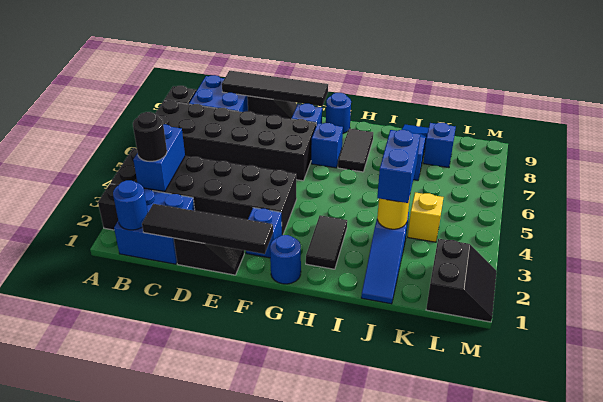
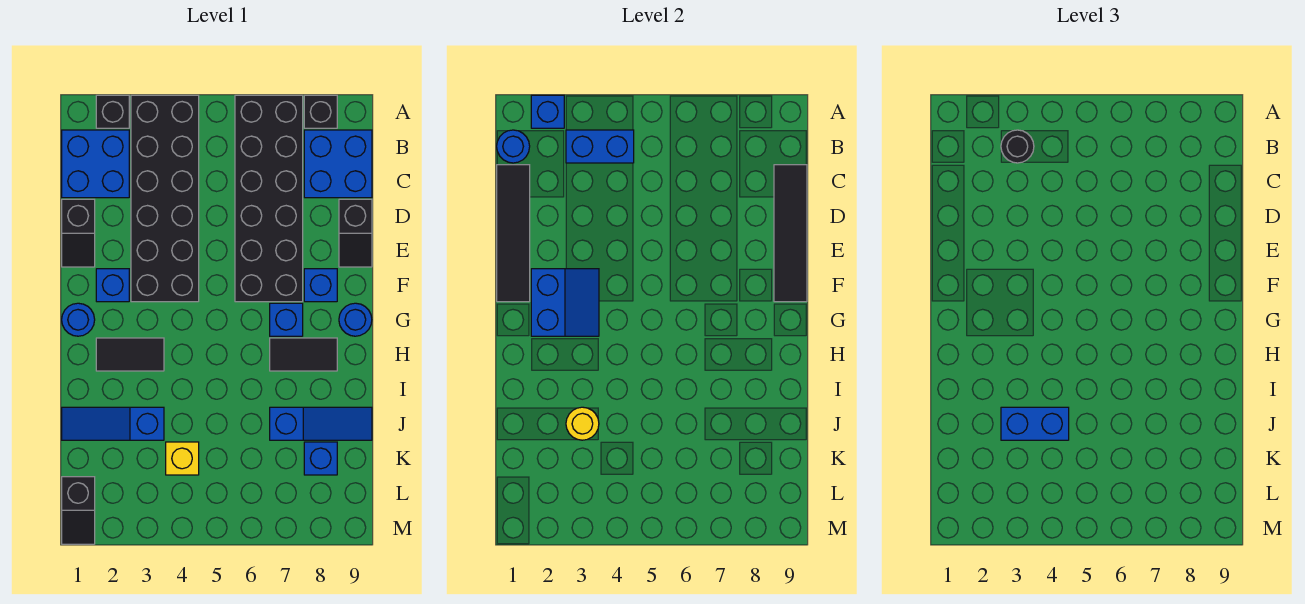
none -> blue 1x1 brick [531,95,564,128]
none -> blue 2x2 slope [531,269,599,336]
black 2x2 slope [426,239,497,322] -> black 1x2 slope [62,477,95,544]

